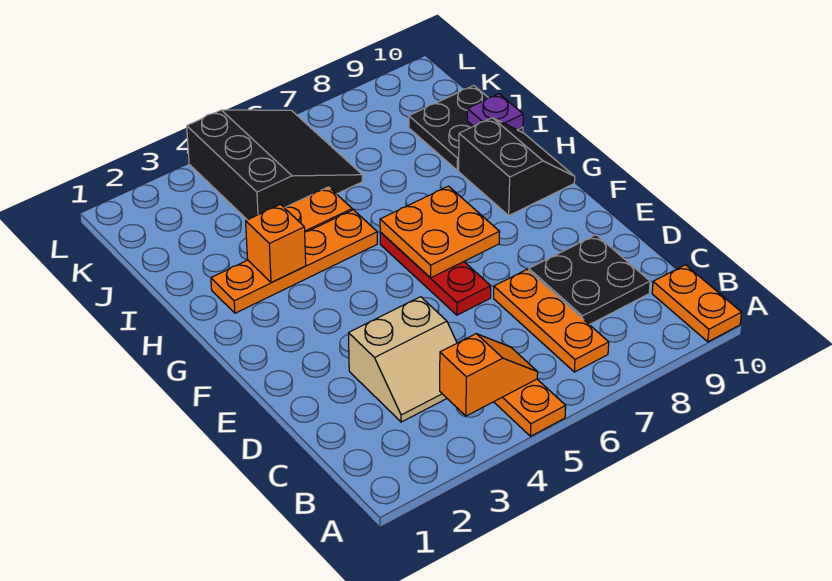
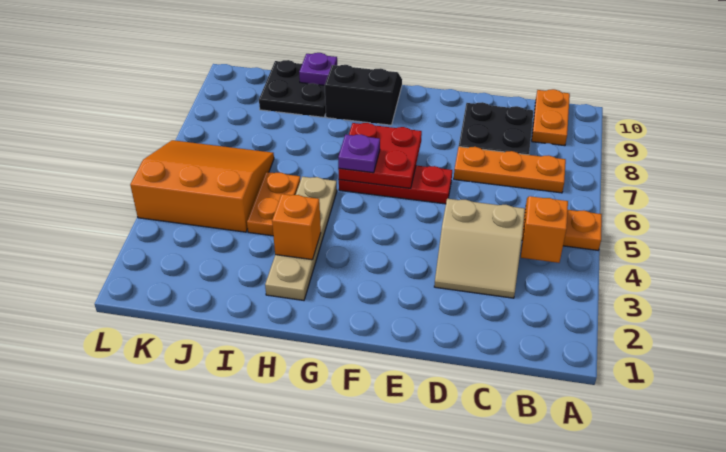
orange 1x2 plate [652,265,741,342] -> orange 1x2 plate turned to [532,89,570,146]
tan 2x2 slope [348,297,457,422] -> tan 2x2 slope turned to [434,199,525,298]
orange 2x2 plate [380,186,500,278] -> red 2x2 plate [338,123,422,188]
none -> purple 1x1 plate [338,134,380,173]
orange 1x4 plate [211,210,377,313] -> tan 1x4 plate [265,177,337,300]
black 3x3 slope [187,110,362,220] -> orange 3x3 slope [130,140,274,232]

